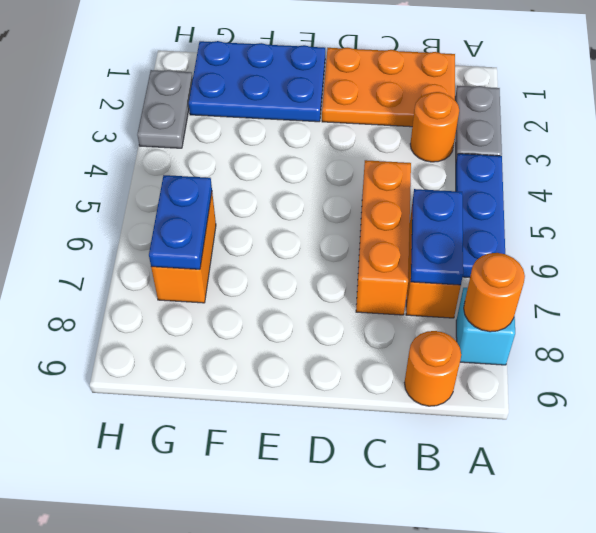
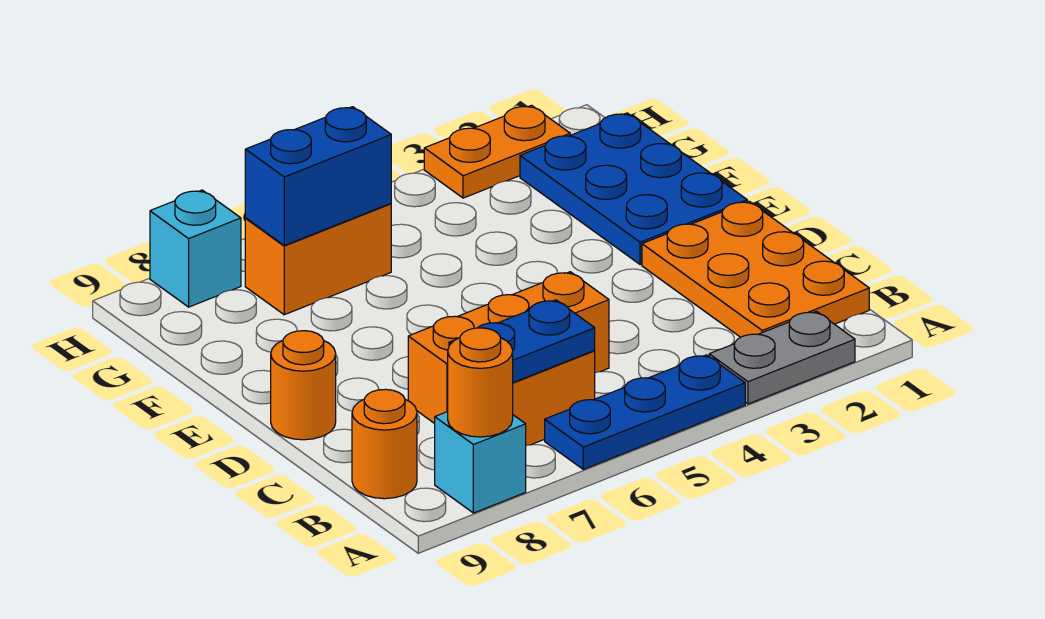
orange 1x1 round brick [410,92,459,162] -> orange 1x1 round brick moved to [271,331,336,440]
blue 1x2 plate [149,175,212,269] -> blue 1x2 brick [245,107,391,245]
grey 1x2 plate [137,70,193,148] -> orange 1x2 plate [424,105,570,198]
none -> cyan 1x1 brick [150,190,241,307]

